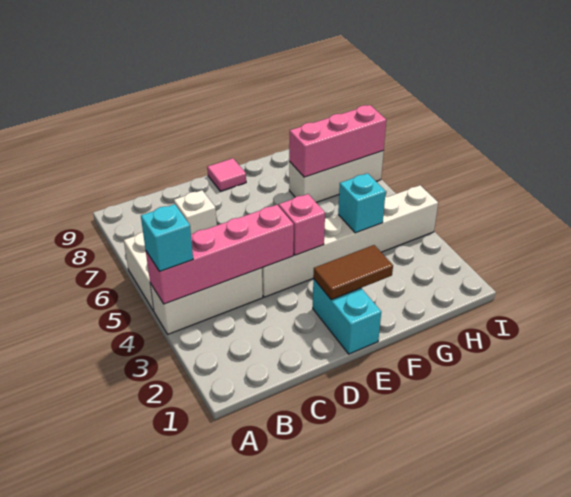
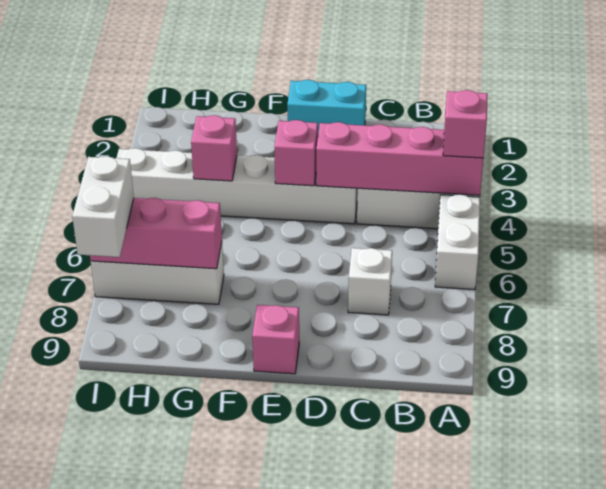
cyan 1x1 brick [141,204,193,271] -> pink 1x1 brick [443,90,488,158]
cyan 1x2 brick [313,279,381,354] -> cyan 1x2 brick turned to [287,80,366,133]
brown 1x2 tile [313,245,393,300] -> none
pink 1x1 tile [207,158,246,191] -> pink 1x1 brick [252,305,299,374]
cyan 1x1 brick [338,173,386,233] -> pink 1x1 brick [191,115,237,181]
none -> white 1x2 brick [72,156,134,257]

